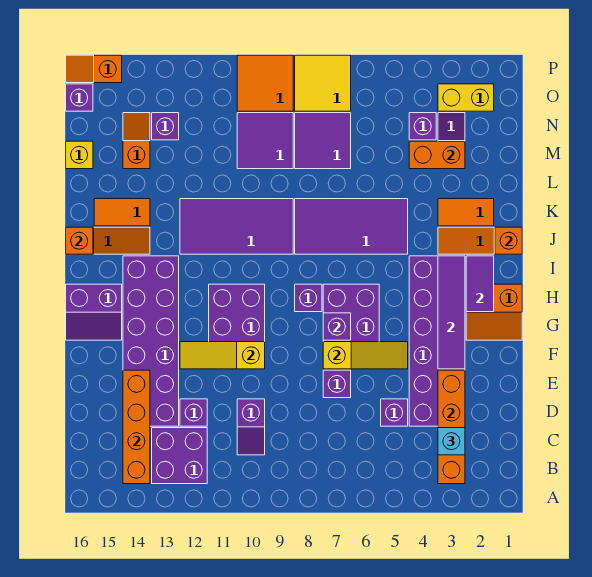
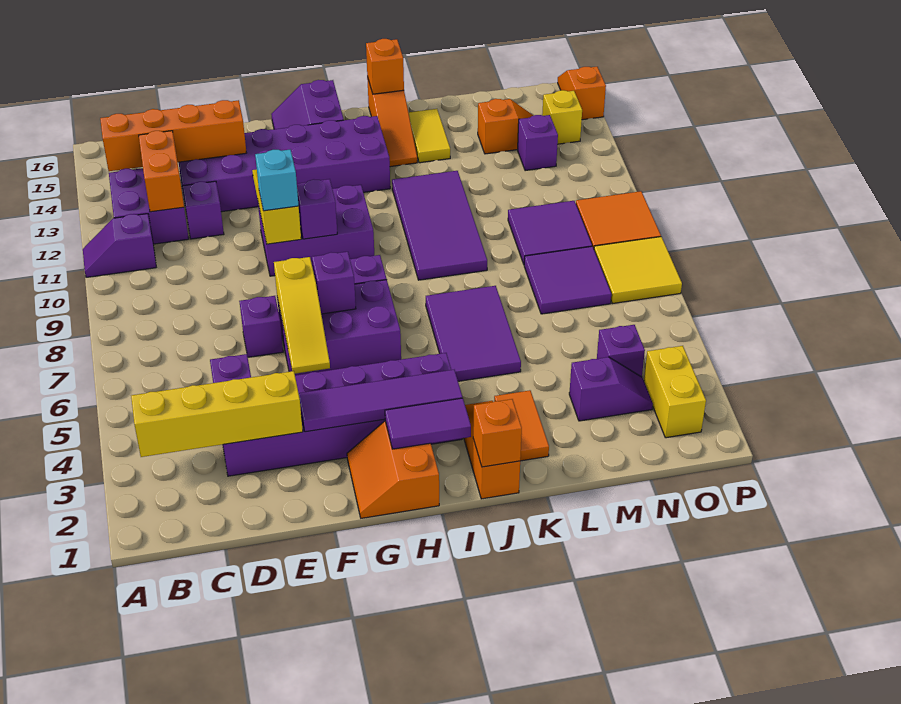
orange 1x4 brick [438,370,465,484] -> yellow 1x4 brick [131,371,303,457]
cyan 1x1 brick [438,428,465,455] -> cyan 1x1 brick moved to [255,150,299,211]
purple 1x2 slope [237,399,265,455] -> purple 1x2 slope moved to [83,214,156,277]
purple 2x4 tile [295,199,408,254] -> purple 2x3 tile [426,286,521,381]
orange 1x2 tile [94,199,150,226] -> yellow 1x2 tile [409,109,450,163]
orange 1x2 brick [409,141,465,169] -> orange 1x2 brick moved to [139,131,184,212]
yellow 1x1 brick [66,141,93,169] -> yellow 1x1 brick moved to [542,90,582,144]
purple 1x1 brick [66,84,93,111] -> purple 1x1 brick moved to [297,179,337,239]

